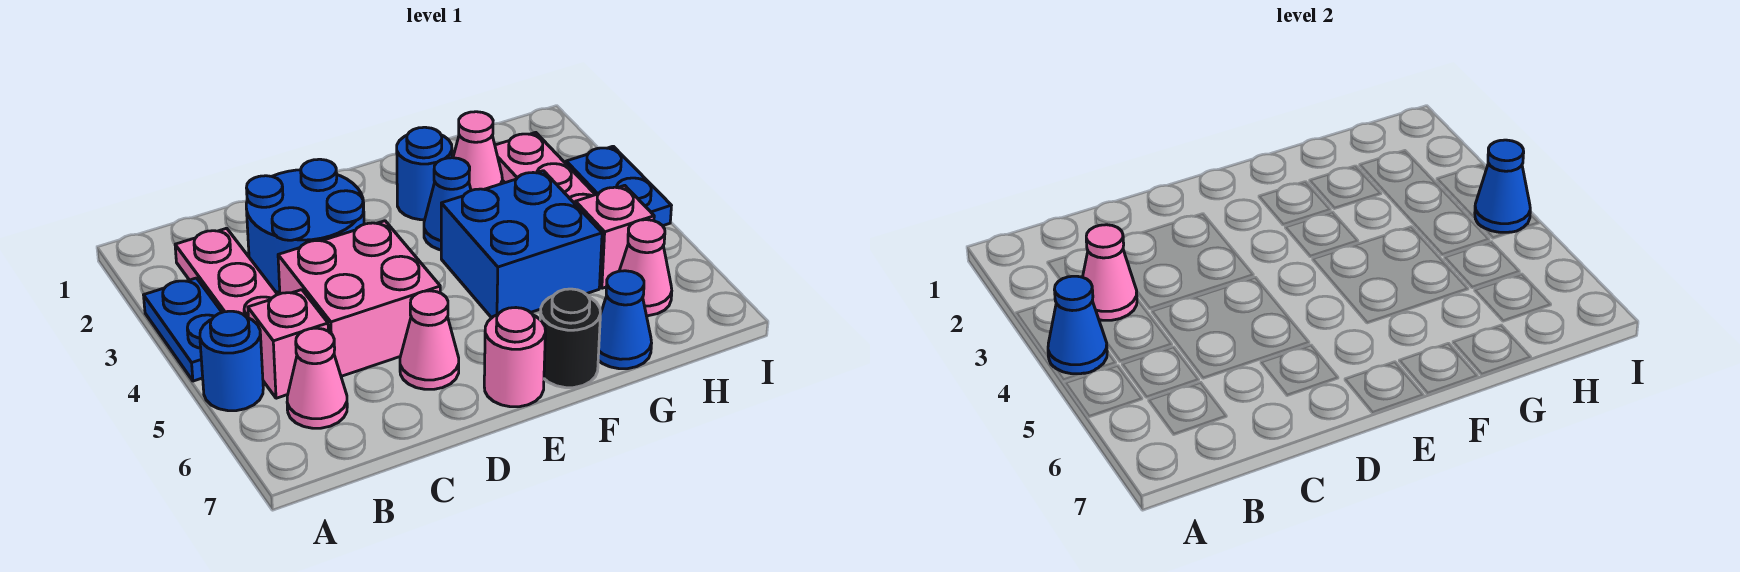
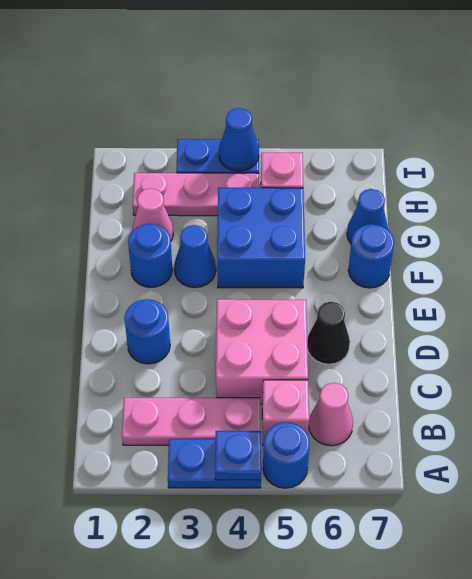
blue 1x1 cone [1048,276,1107,374] -> blue 1x1 plate [215,431,261,480]
pink 1x1 cone [1083,225,1137,320] -> none
blue 2x2 round brick [246,159,364,293] -> blue 1x1 round brick [124,299,170,364]
pink 1x1 cone [400,291,459,389] -> black 1x1 cone [307,302,350,364]
pink 1x1 round brick [484,308,545,407] -> none
black 1x1 round brick [540,289,600,388] -> blue 1x1 round brick [348,224,394,288]
pink 1x1 cone [619,220,672,316] -> none

